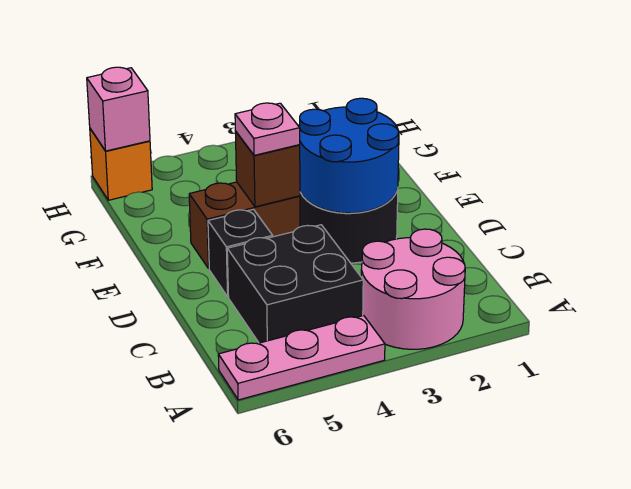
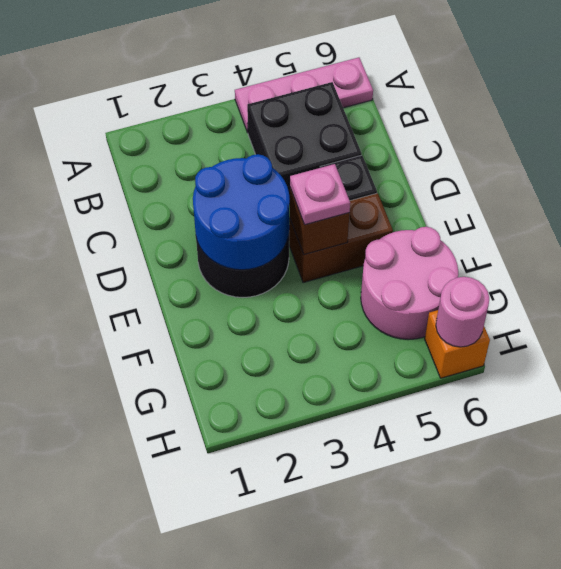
pink 2x2 round brick [361,229,465,349] -> pink 2x2 round brick moved to [361,227,458,340]
pink 1x1 brick [87,67,150,151] -> pink 1x1 round brick [436,277,489,347]

